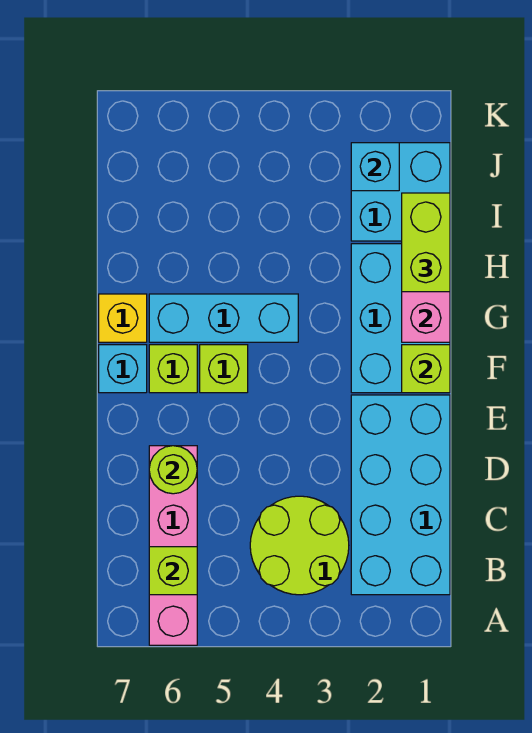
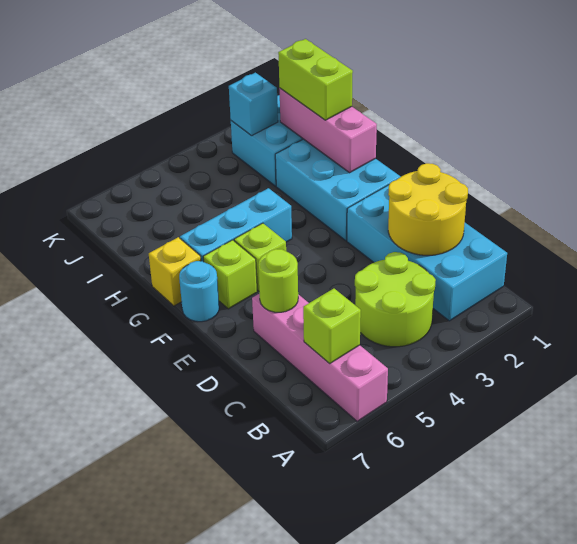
none -> yellow 2x2 round brick [388,163,468,255]
lime 1x1 brick [402,345,450,393] -> none
cyan 1x1 brick [99,345,147,393] -> cyan 1x1 round brick [179,261,219,322]

